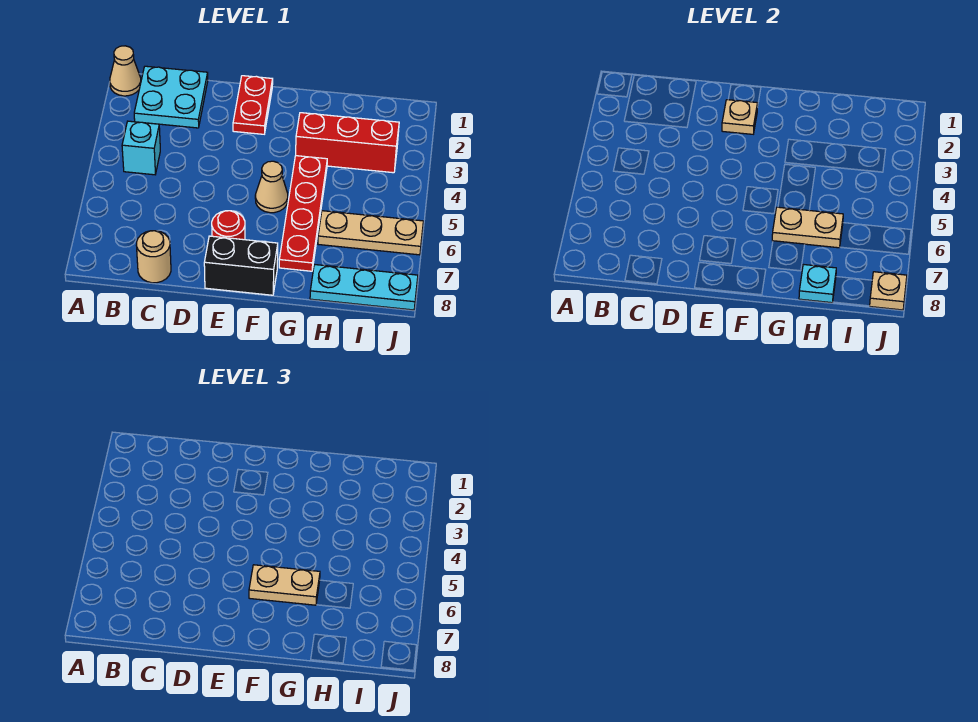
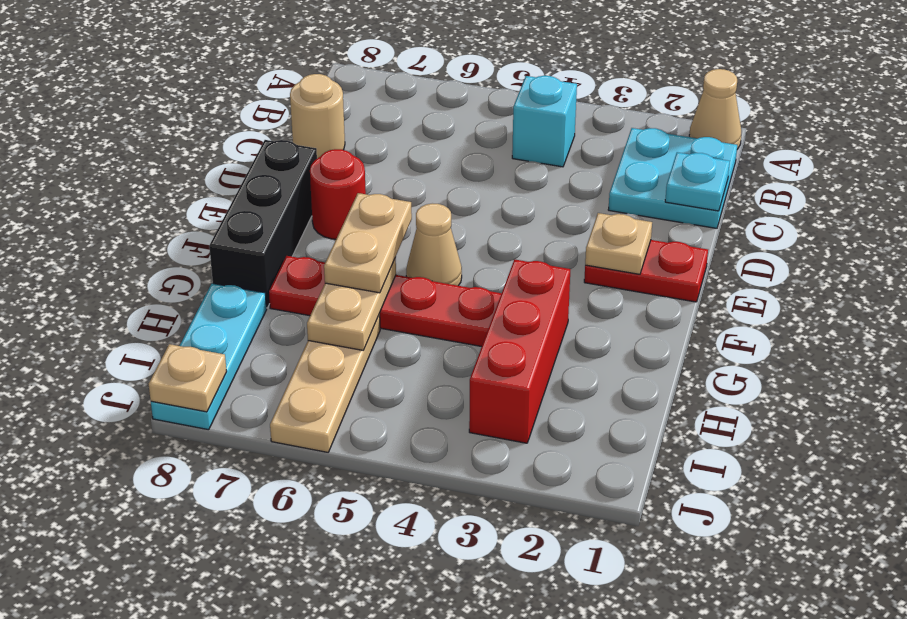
black 1x2 brick [204,236,278,295] -> black 1x3 brick [209,140,317,308]
cyan 1x1 plate [799,264,836,303] -> cyan 1x1 plate moved to [665,152,730,211]

